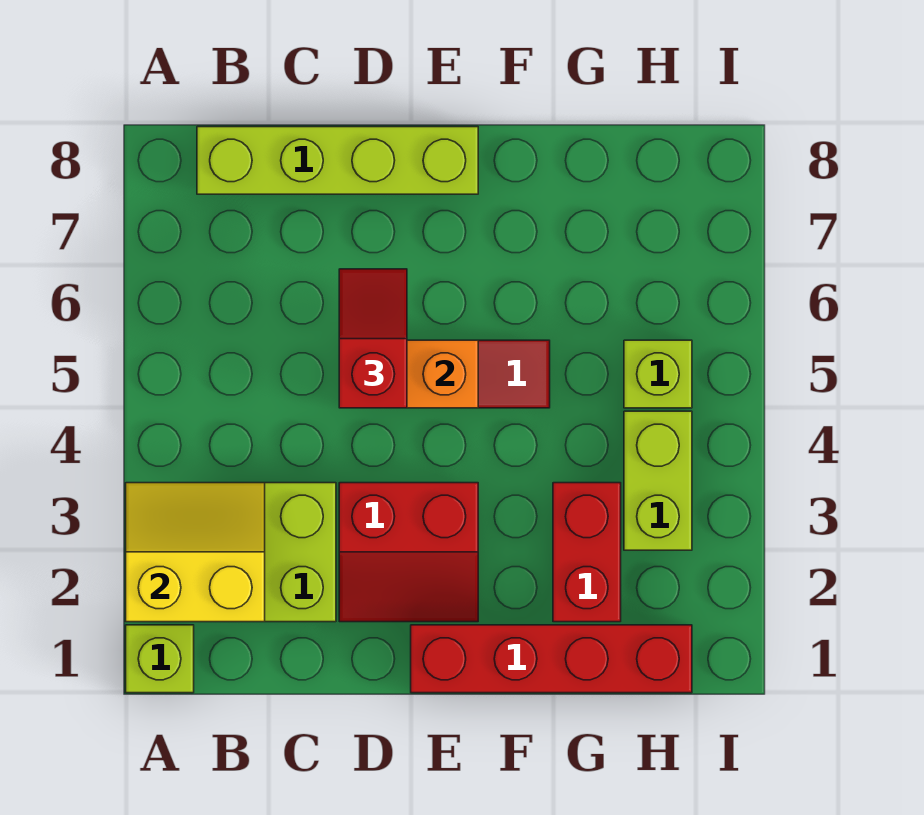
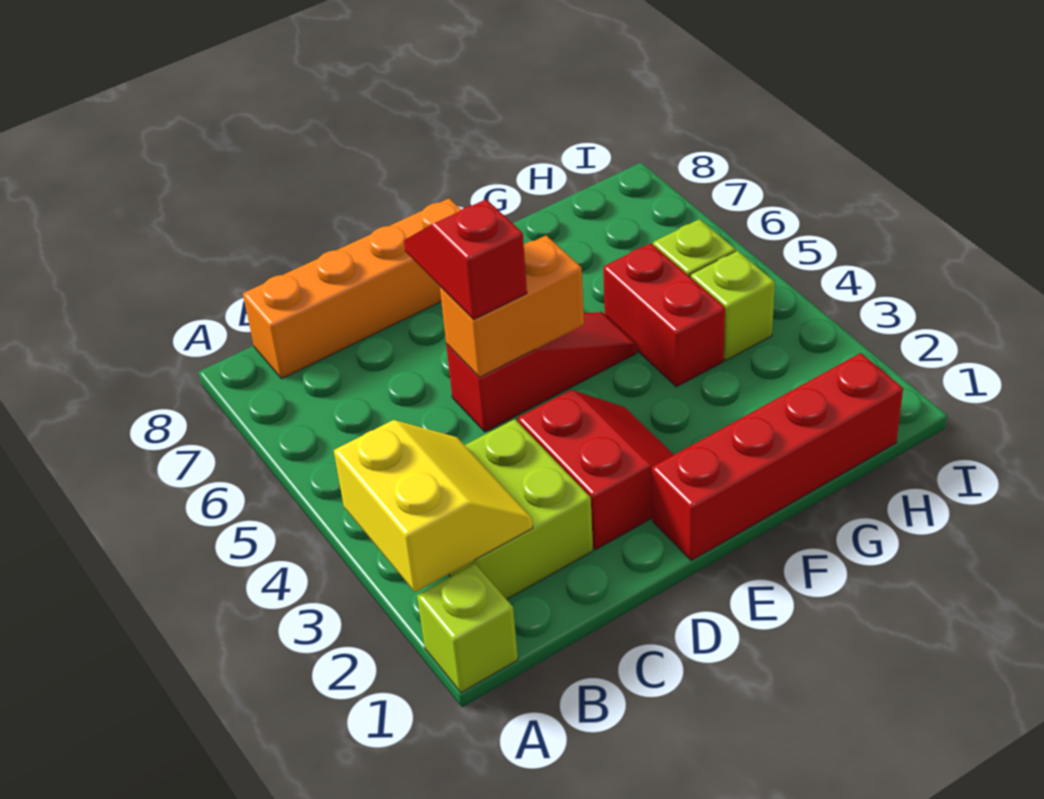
yellow 2x2 slope [126,483,265,622] -> yellow 2x2 slope turned to [334,420,533,592]
lime 1x4 brick [197,127,478,194] -> orange 1x4 brick [243,199,461,379]
red 2x2 slope [339,483,478,622] -> red 2x2 slope turned to [518,390,674,549]
red 1x2 brick [553,483,621,622] -> red 1x2 brick moved to [603,243,725,387]
lime 1x2 brick [624,411,692,550] -> lime 1x1 brick [690,251,775,360]

